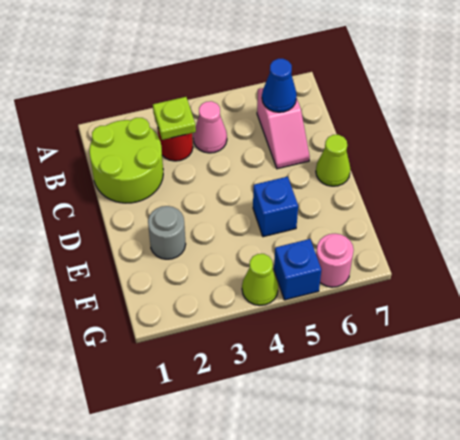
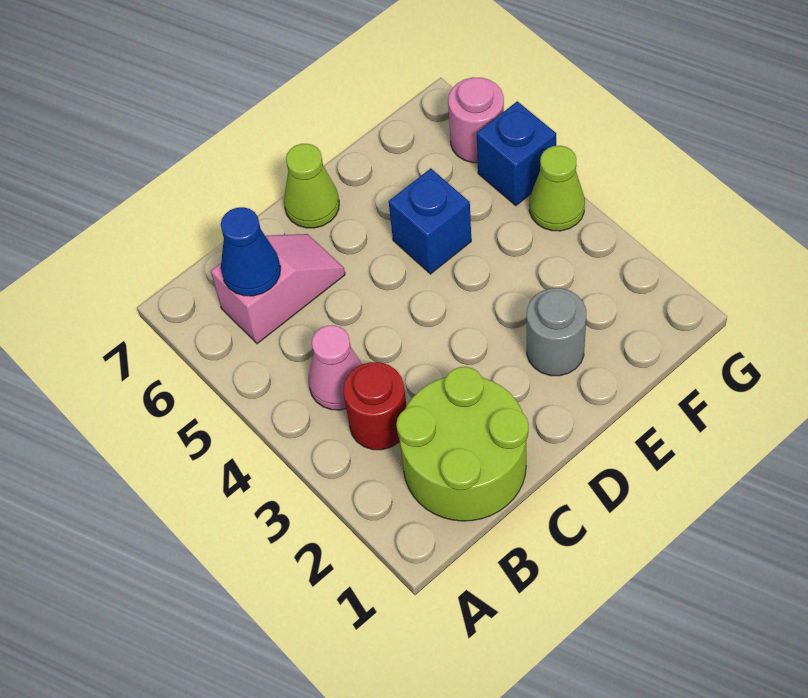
lime 1x1 plate [153,97,196,140] -> none

